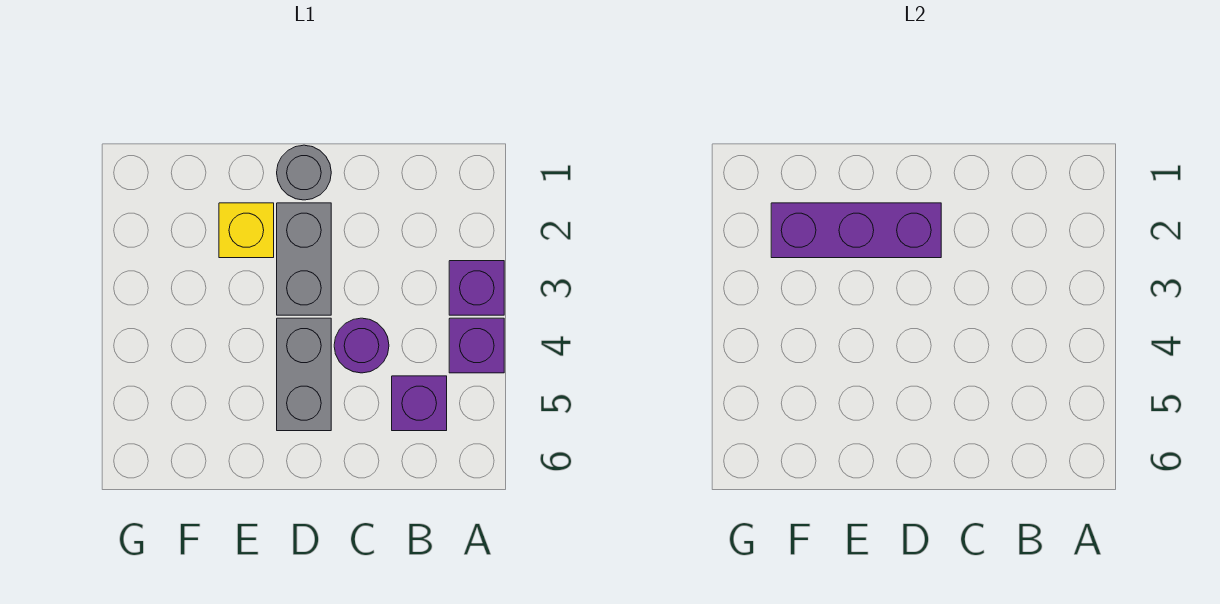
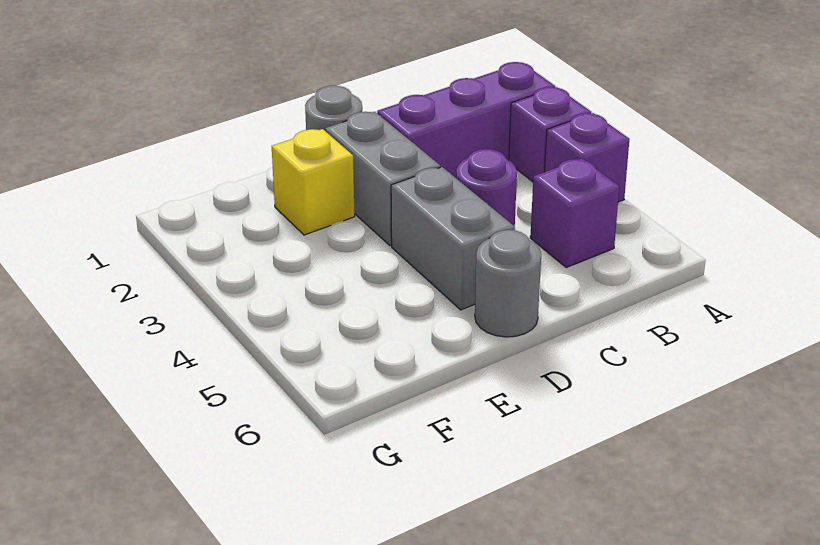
purple 1x3 brick [771,203,941,258] -> purple 1x3 brick moved to [377,62,555,178]
none -> grey 1x1 round brick [475,230,541,337]

